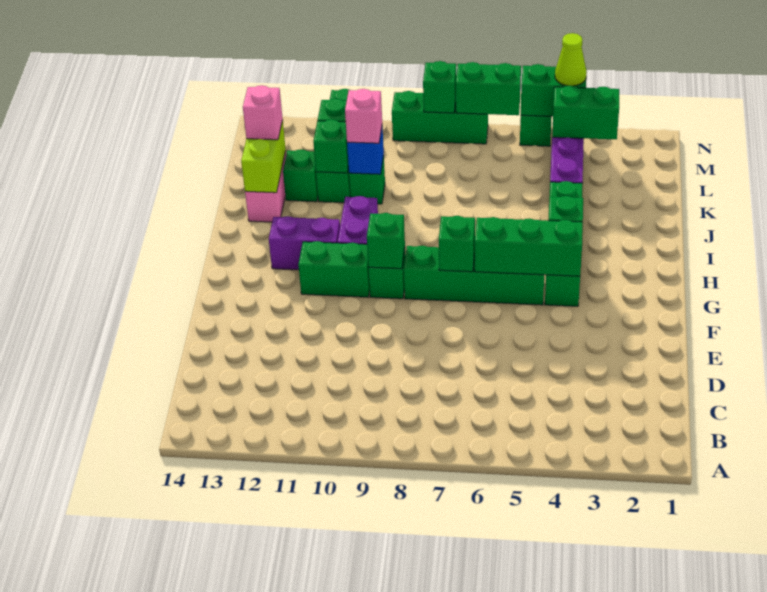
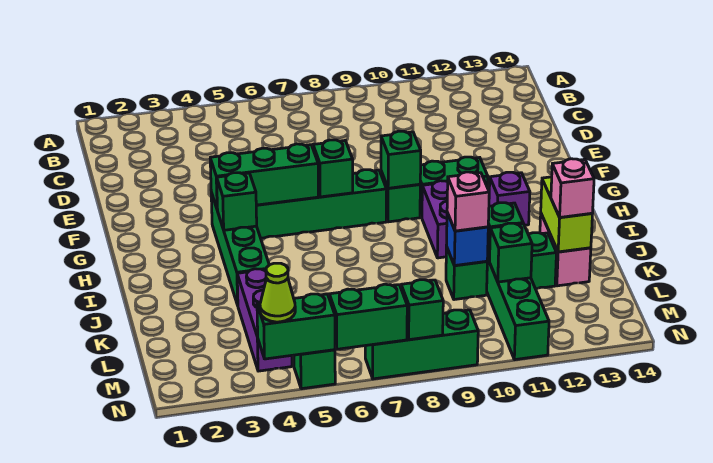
purple 1x2 brick [269,216,340,270] -> purple 1x1 brick [489,172,530,225]
green 1x2 brick [552,85,619,139] -> none

